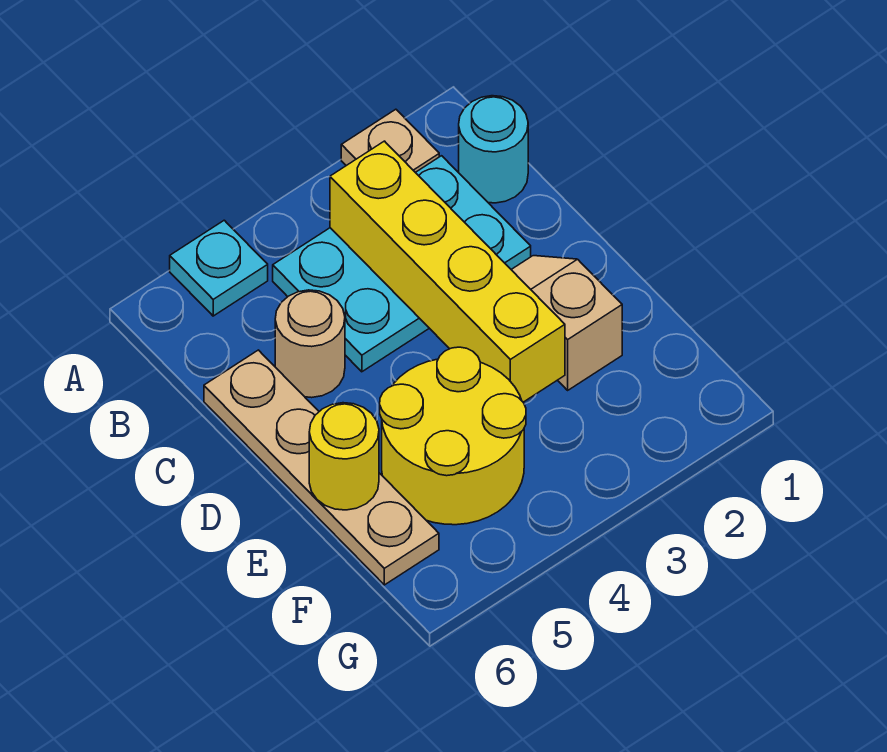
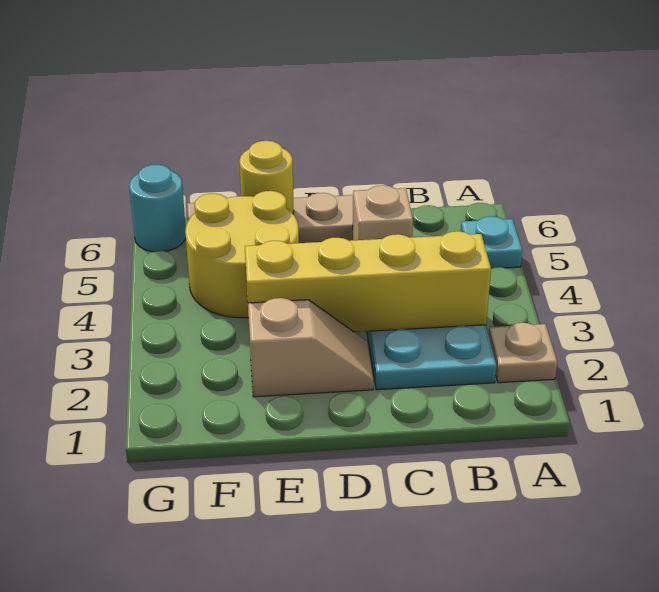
cyan 1x1 round brick [459,96,528,203] -> cyan 1x1 round brick moved to [129,164,186,252]
tan 1x1 round brick [275,290,345,398] -> tan 1x1 brick [353,185,413,240]

